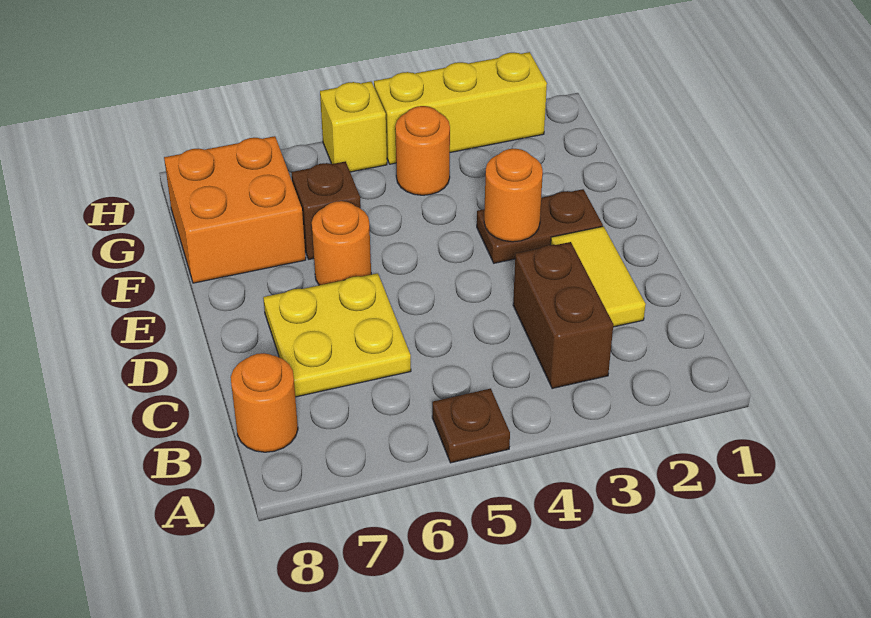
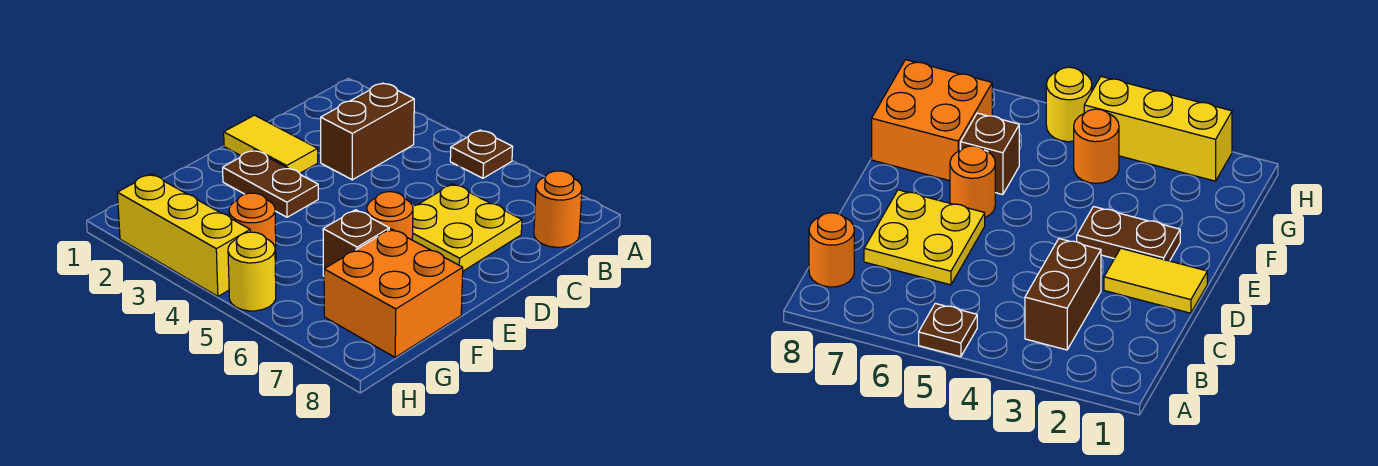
yellow 1x2 tile [551,226,646,327] -> yellow 1x2 tile turned to [224,115,318,173]
orange 1x1 round brick [484,149,543,242] -> none
yellow 1x1 brick [320,82,387,172] -> yellow 1x1 round brick [228,232,276,311]

